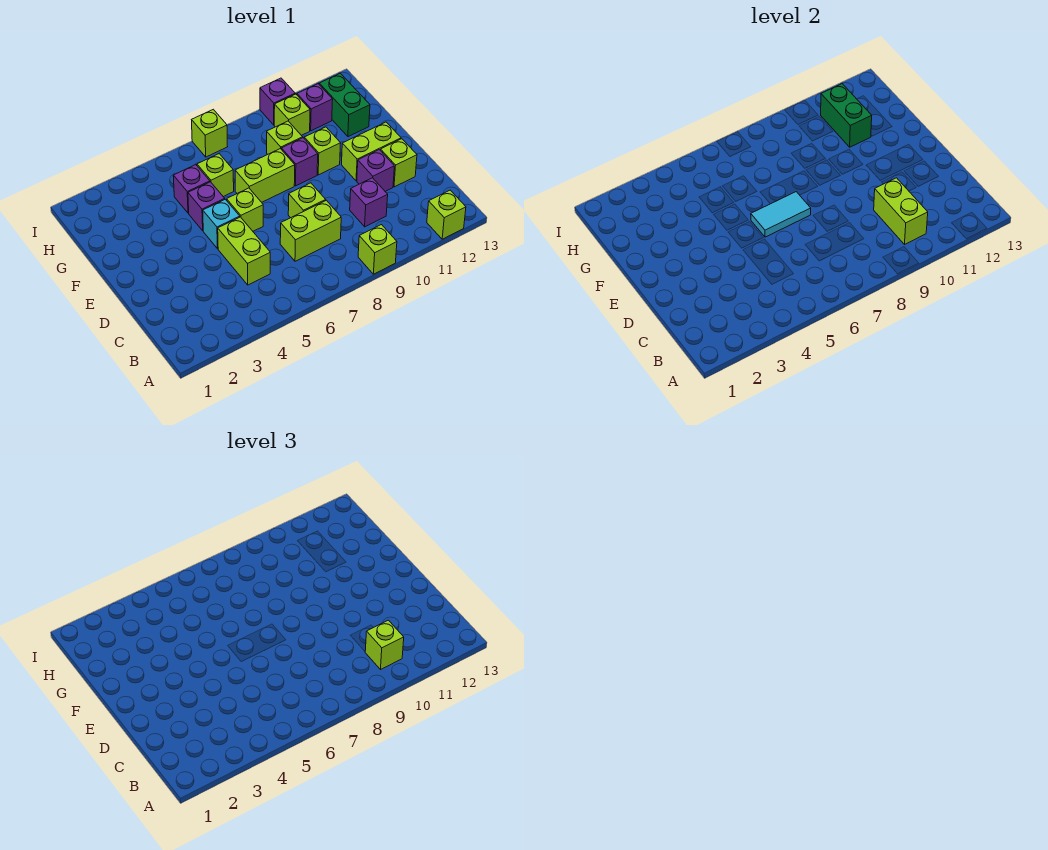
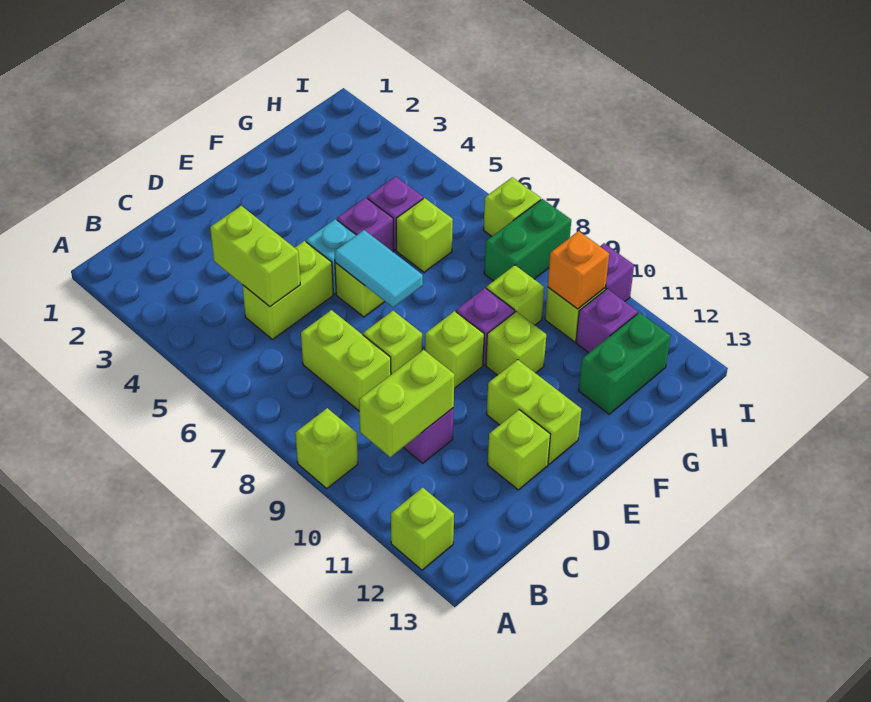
lime 1x1 brick [365,620,404,669] -> lime 1x1 brick moved to [425,311,484,389]
purple 1x1 brick [357,150,394,191] -> none
lime 1x2 brick [235,149,295,202] -> lime 1x2 brick moved to [210,206,300,307]
green 1x2 brick [821,84,872,147] -> green 1x2 brick moved to [484,199,571,281]
none -> orange 1x1 brick [548,231,609,309]

